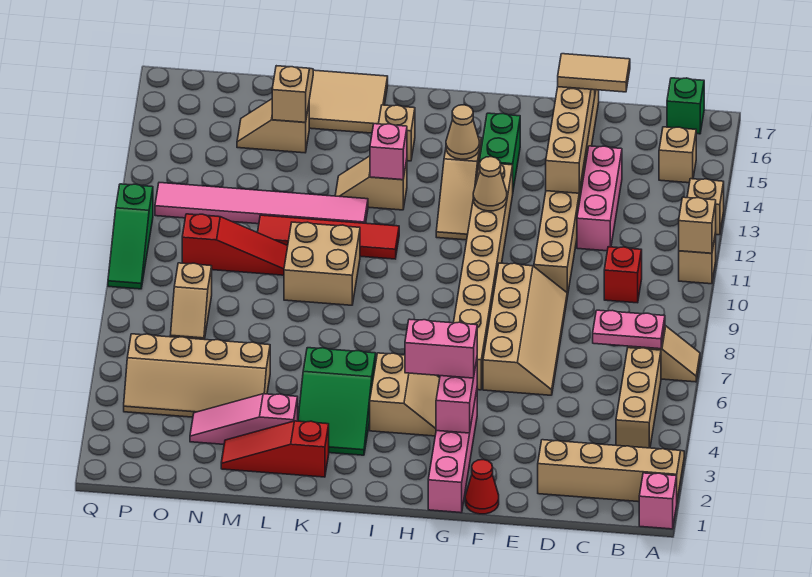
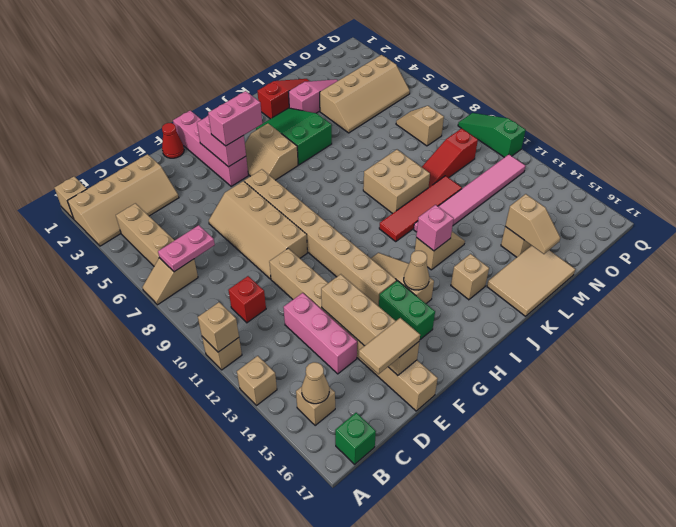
pink 1x1 brick [639,473,677,529] -> tan 1x1 brick [54,176,86,219]
tan 1x1 cone [473,157,507,211] -> tan 1x1 cone moved to [302,362,329,404]
tan 2x4 slope [124,334,270,417] -> tan 2x4 slope turned to [320,55,410,133]

